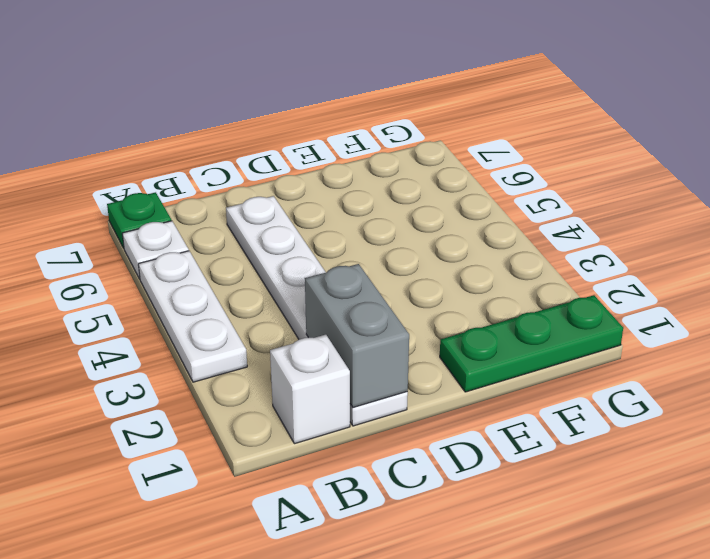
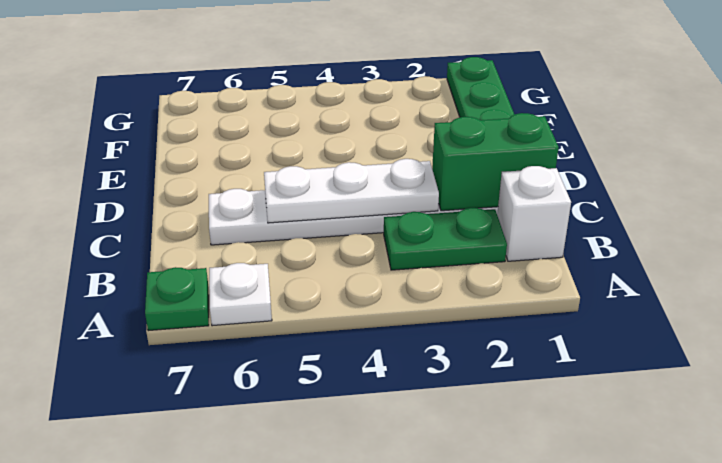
white 1x3 plate [138,251,247,382] -> white 1x3 plate moved to [264,159,439,223]
none -> green 1x2 plate [384,208,507,270]
grey 1x2 brick [305,264,409,407] -> green 1x2 brick [432,113,559,211]

